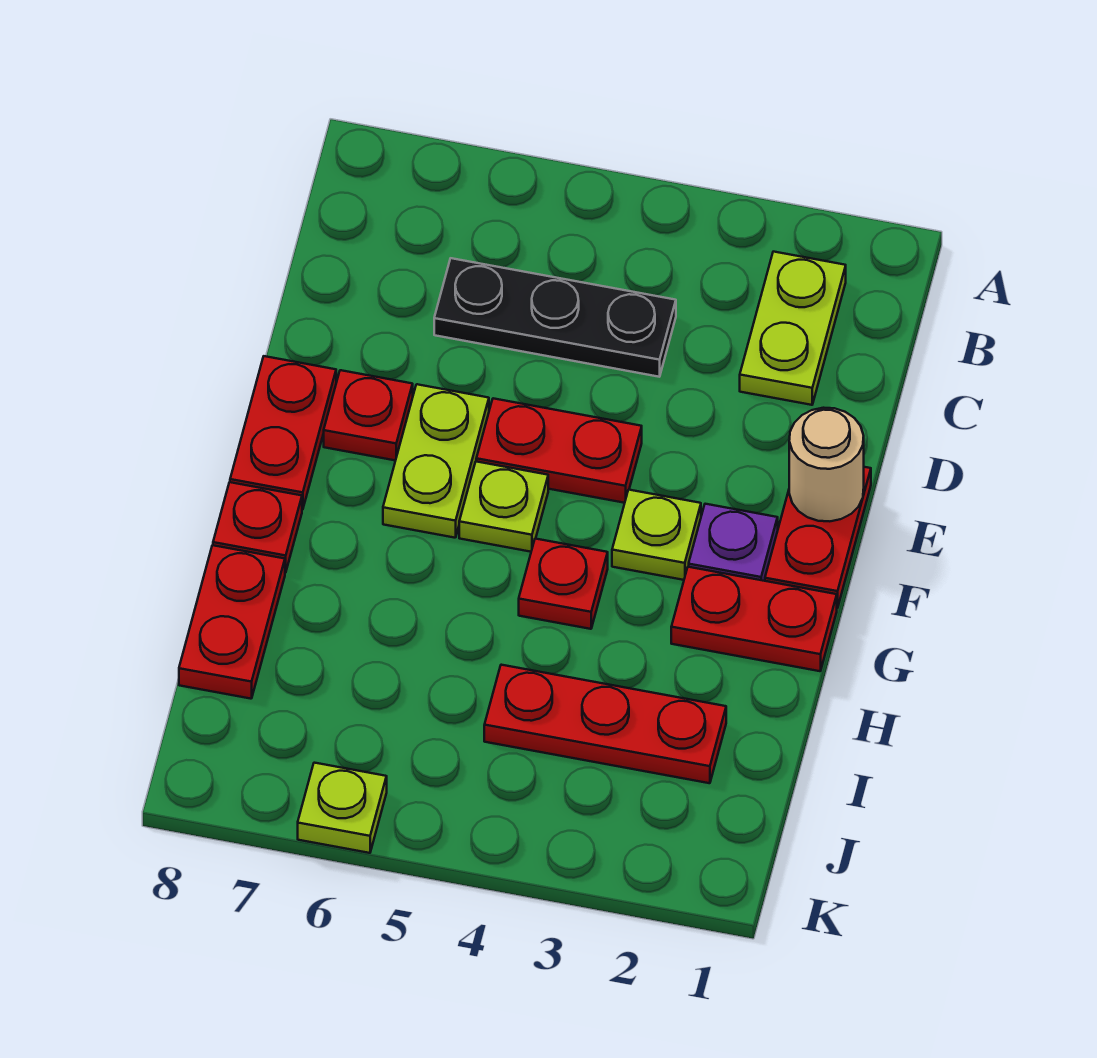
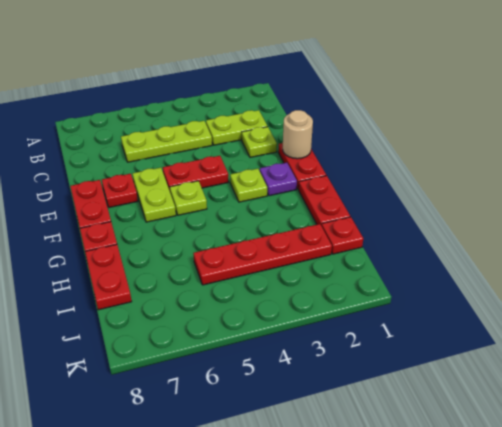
lime 1x2 plate [740,252,846,405] -> lime 1x2 plate turned to [206,110,268,145]
black 1x3 plate [434,258,676,377] -> lime 1x3 plate [121,121,212,162]
red 1x2 plate [671,567,837,671] -> red 1x2 plate turned to [299,176,350,226]
red 1x1 plate [519,539,608,629] -> red 1x1 plate moved to [322,217,363,254]
red 1x3 plate [484,665,726,783] -> red 1x4 plate [193,224,332,285]
lime 1x1 plate [298,763,387,853] -> lime 1x1 plate moved to [242,127,277,157]

